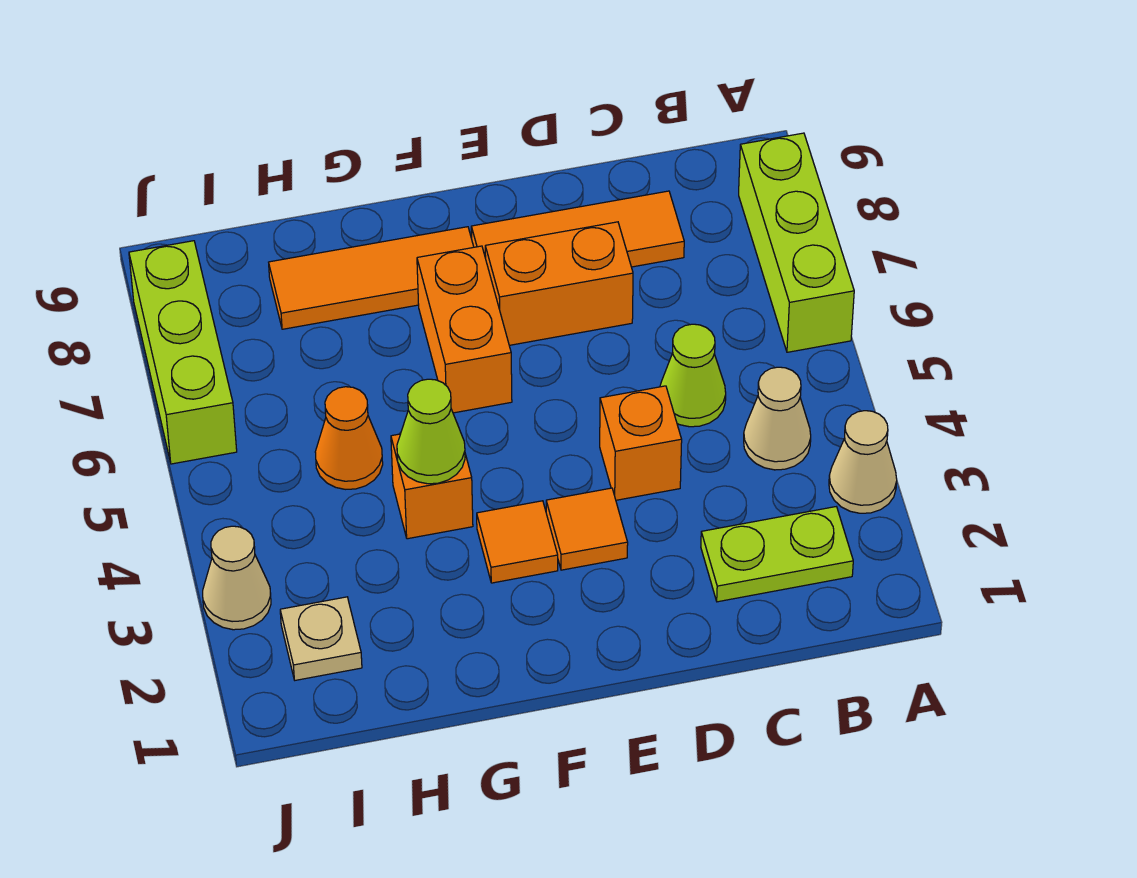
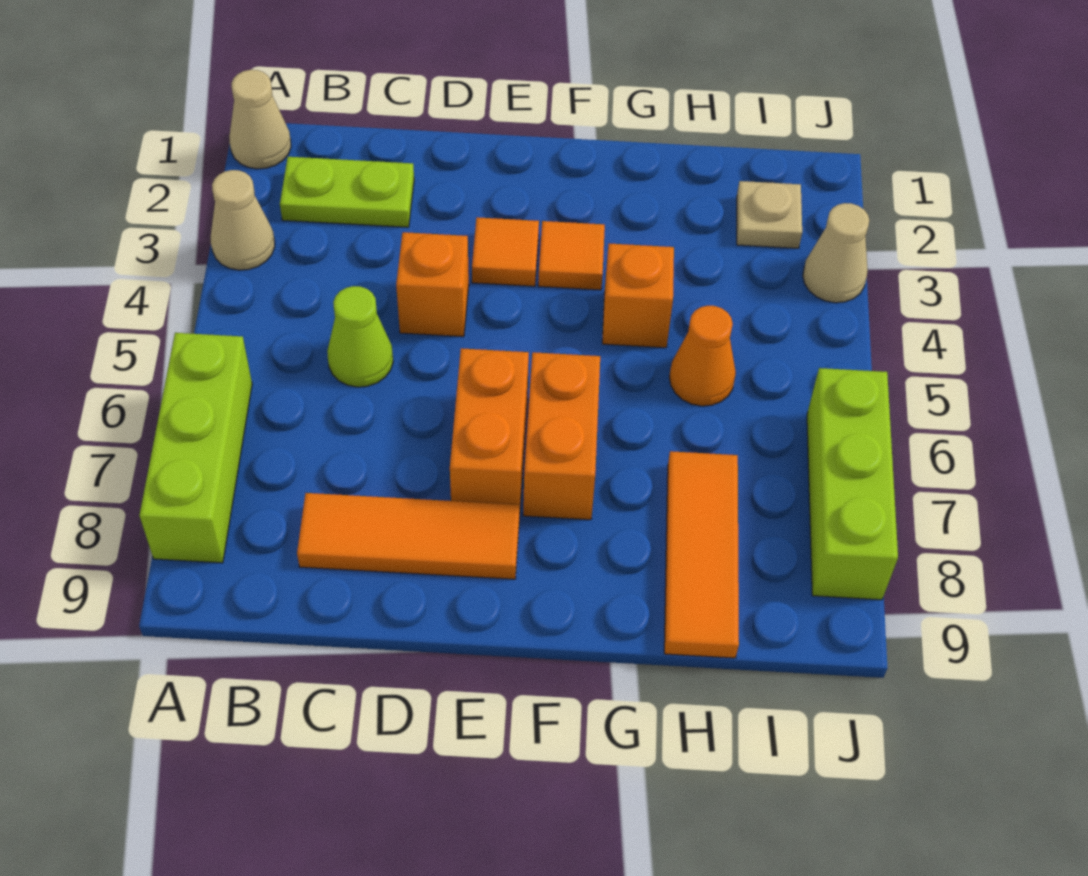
tan 1x1 cone [744,367,811,470] -> tan 1x1 cone moved to [229,70,291,169]
orange 1x2 brick [485,222,633,345] -> orange 1x2 brick turned to [450,348,529,505]
orange 1x3 tile [269,227,474,329] -> orange 1x3 tile turned to [664,451,739,658]
lime 1x1 cone [397,379,465,484] -> none

